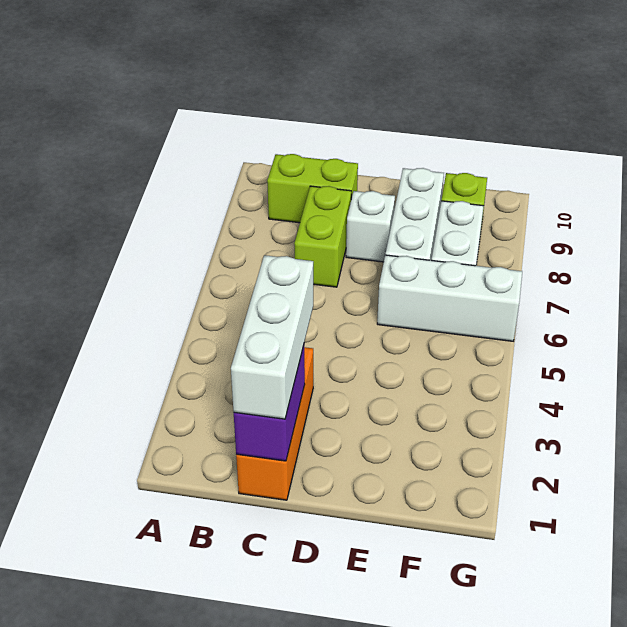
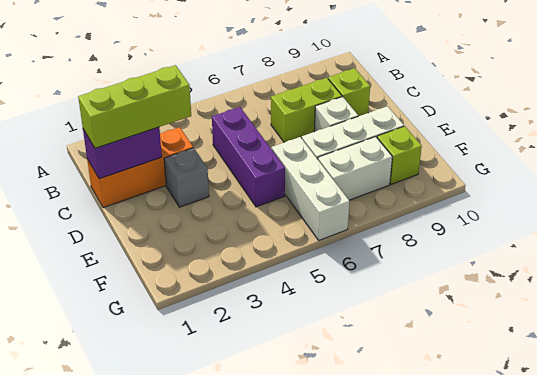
lime 1x2 brick [267,154,358,223] -> lime 1x1 brick [328,68,370,116]
white 1x3 brick [231,255,313,419] -> lime 1x3 brick [78,65,191,148]
none -> purple 1x3 brick [212,107,285,207]
none -> grey 1x1 brick [164,148,209,207]

